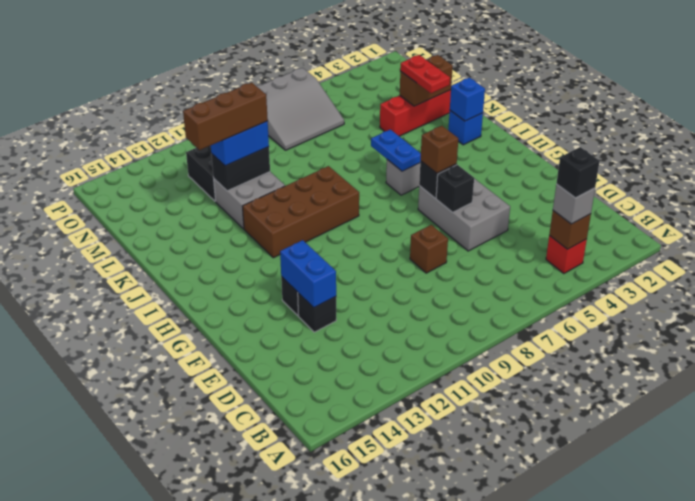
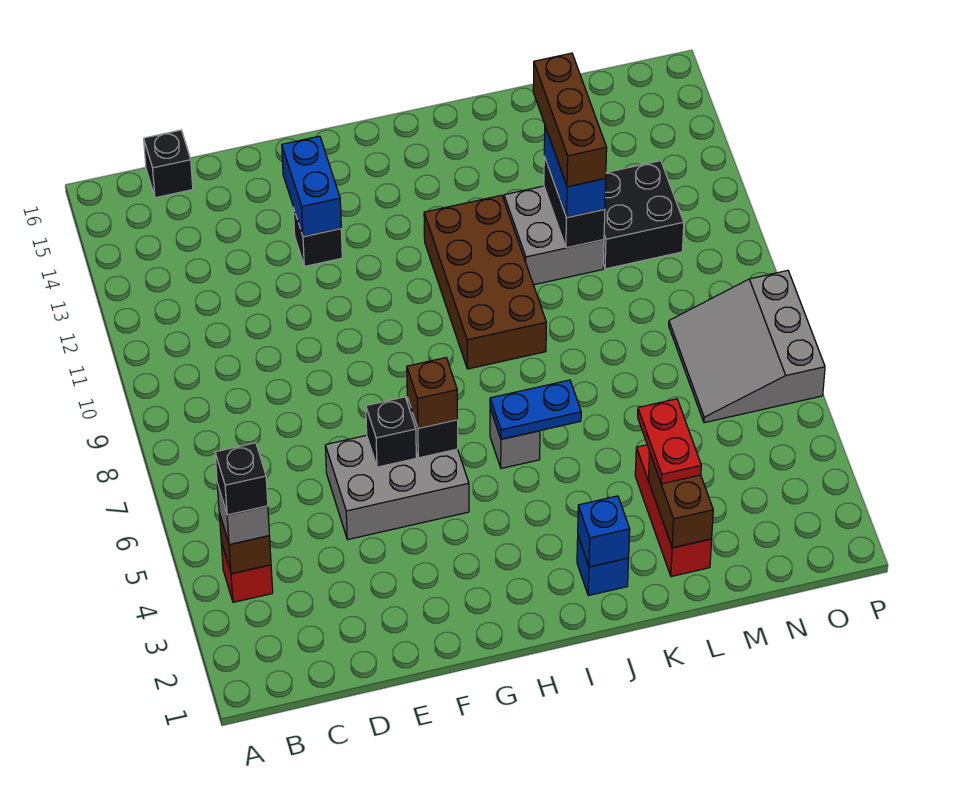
brown 1x1 brick [410,225,448,273] -> none
black 1x1 brick [298,293,336,332] -> black 1x1 brick moved to [144,130,193,198]
blue 1x2 brick [280,240,336,308] -> blue 1x2 brick turned to [282,136,341,237]
red 1x2 plate [400,55,450,93] -> red 1x2 plate turned to [638,399,701,484]

